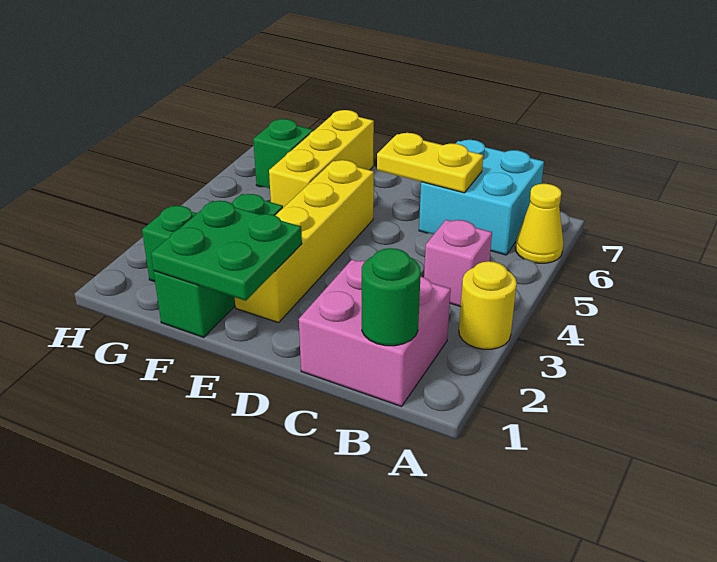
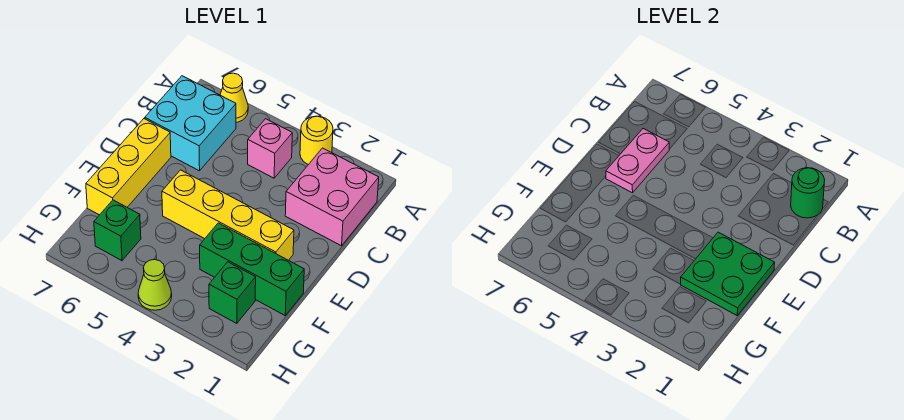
yellow 1x2 plate [377,133,483,193] -> pink 1x2 plate [606,129,669,193]
yellow 1x3 brick [269,110,374,208] -> yellow 1x3 brick turned to [86,119,171,215]
none -> lime 1x1 cone [138,260,172,310]

